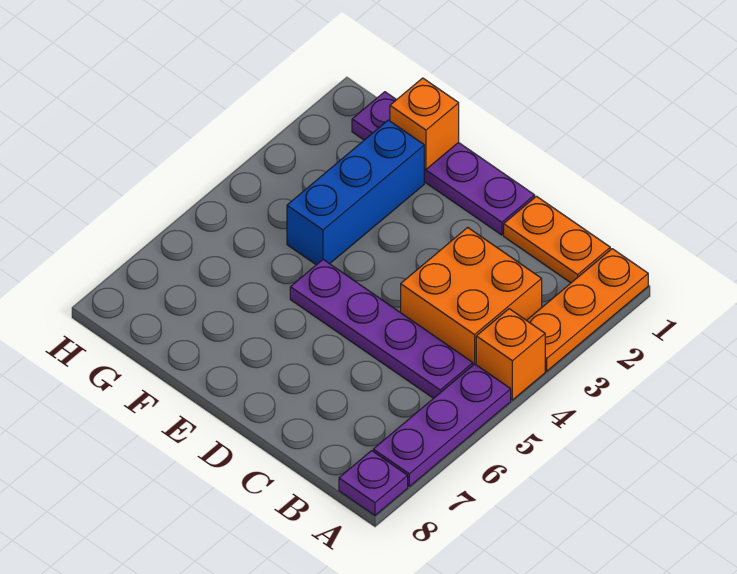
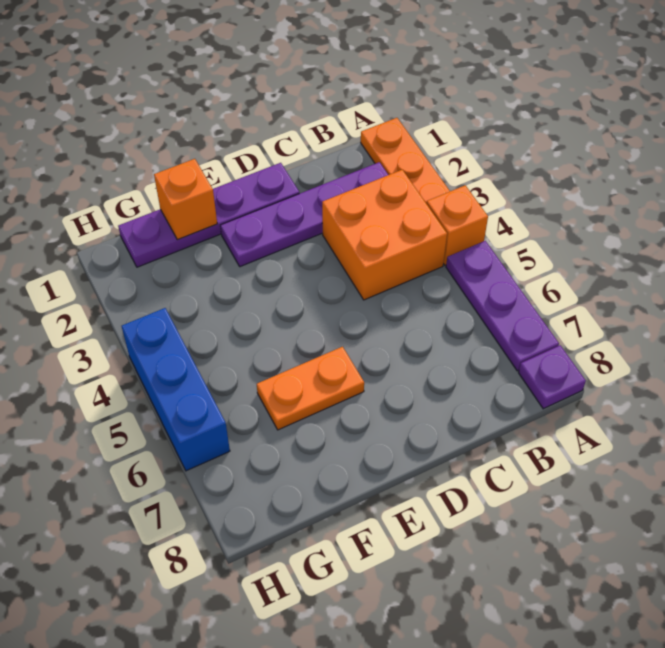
orange 1x2 plate [504,196,610,283] -> orange 1x2 plate moved to [257,347,364,430]
purple 1x4 plate [290,260,473,398] -> purple 1x4 plate moved to [220,162,388,267]
blue 1x3 brick [287,120,424,265] -> blue 1x3 brick moved to [122,308,230,471]

